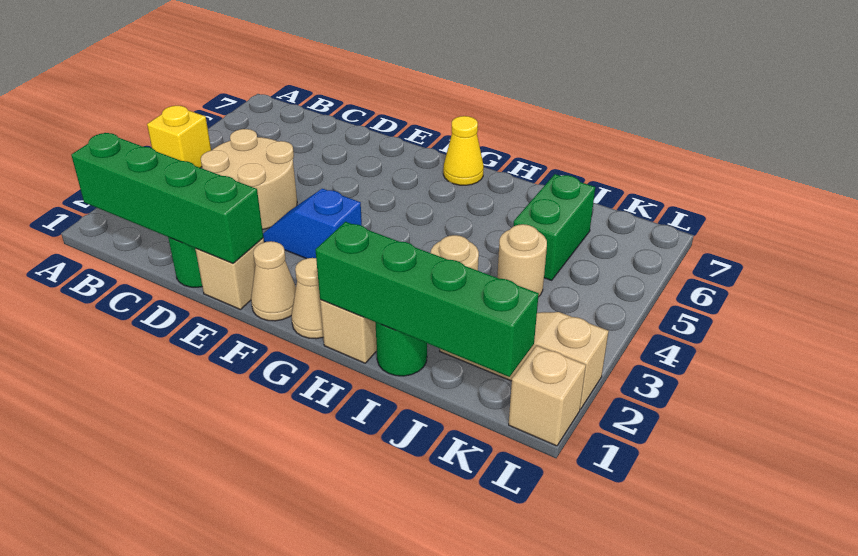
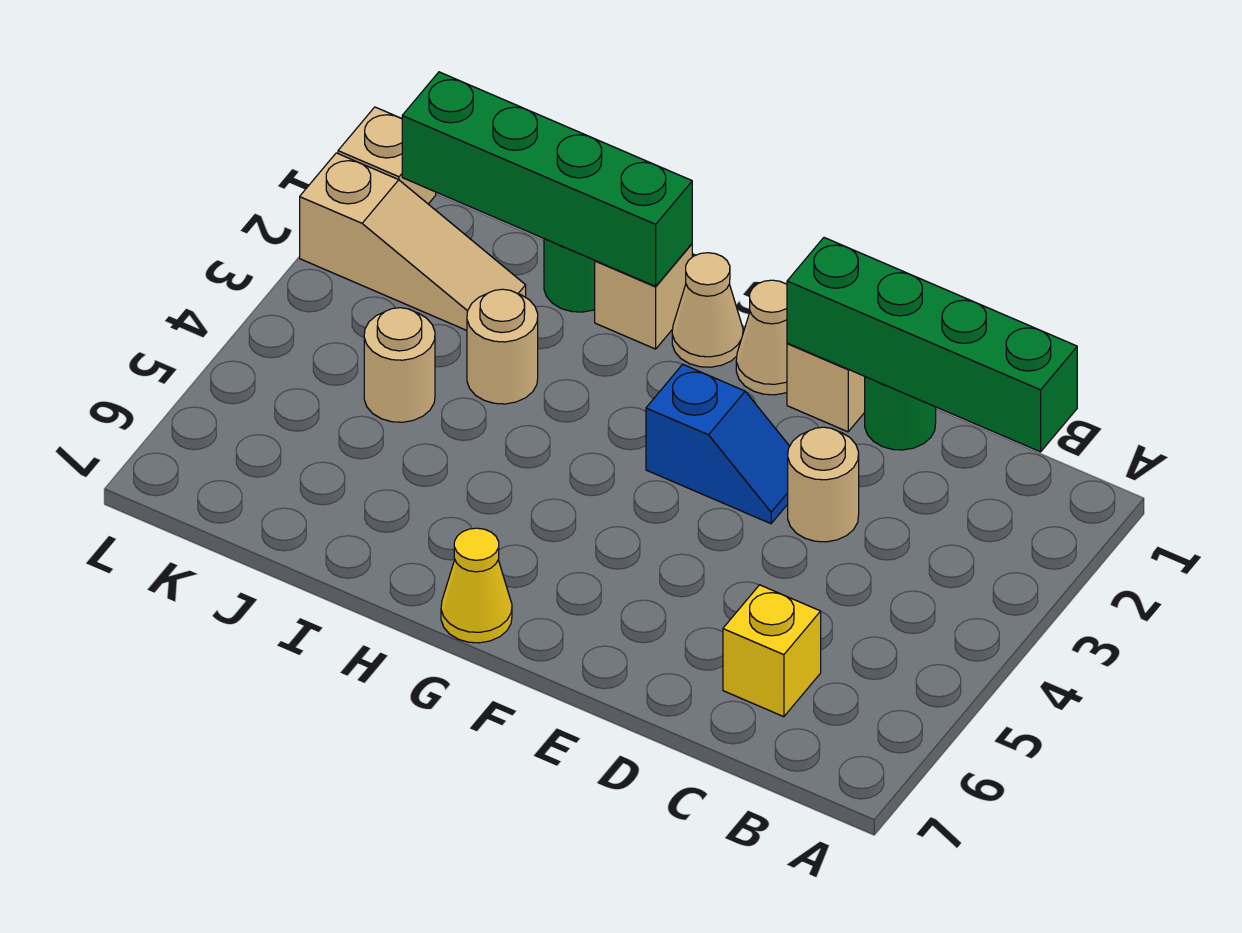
yellow 1x1 brick [147,106,211,168] -> yellow 1x1 brick moved to [723,585,821,717]
tan 2x2 round brick [201,129,297,230] -> tan 1x1 round brick [788,427,859,542]
green 1x2 brick [513,174,595,280] -> none

